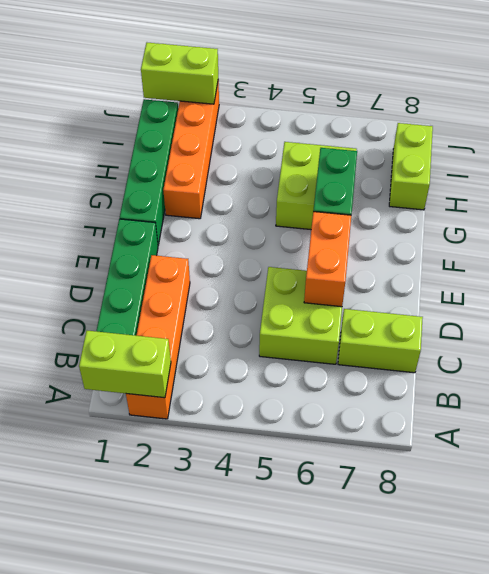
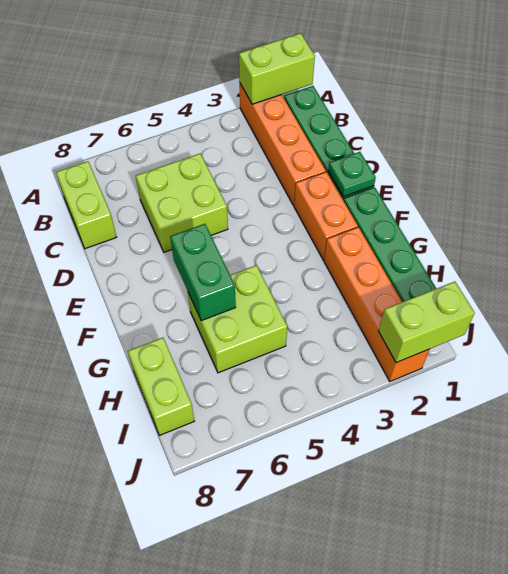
lime 1x2 brick [338,309,423,373] -> lime 1x2 brick turned to [56,161,116,249]
orange 1x2 brick [304,212,351,307] -> orange 1x2 brick moved to [294,172,358,260]
none -> green 1x1 plate [328,152,376,197]

